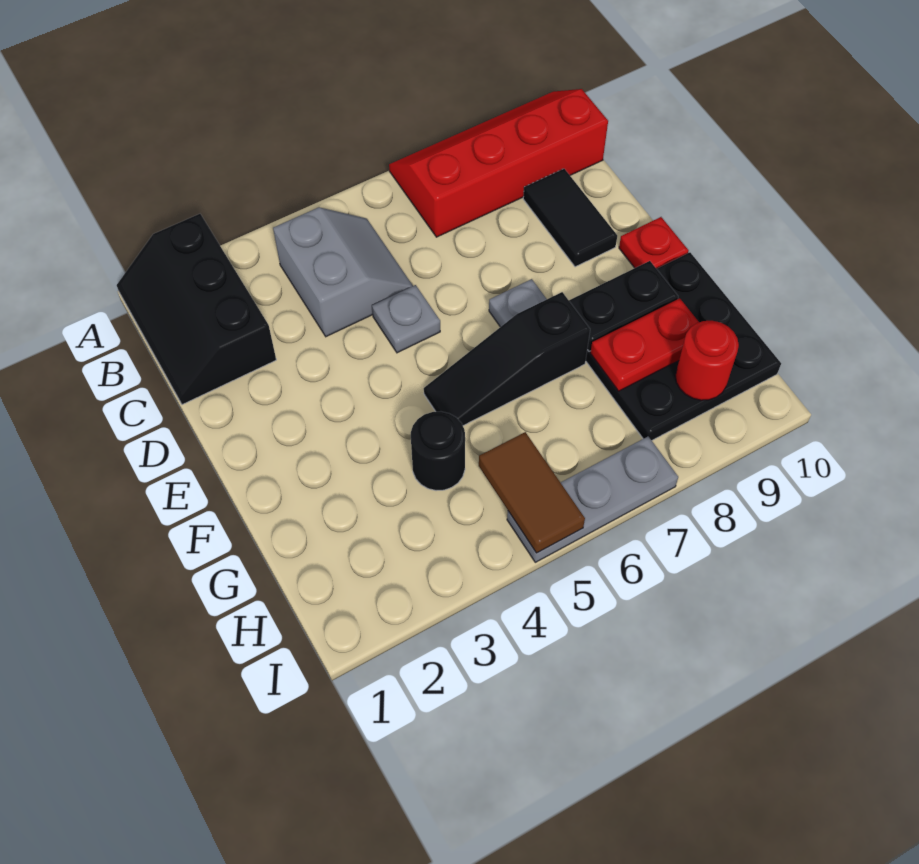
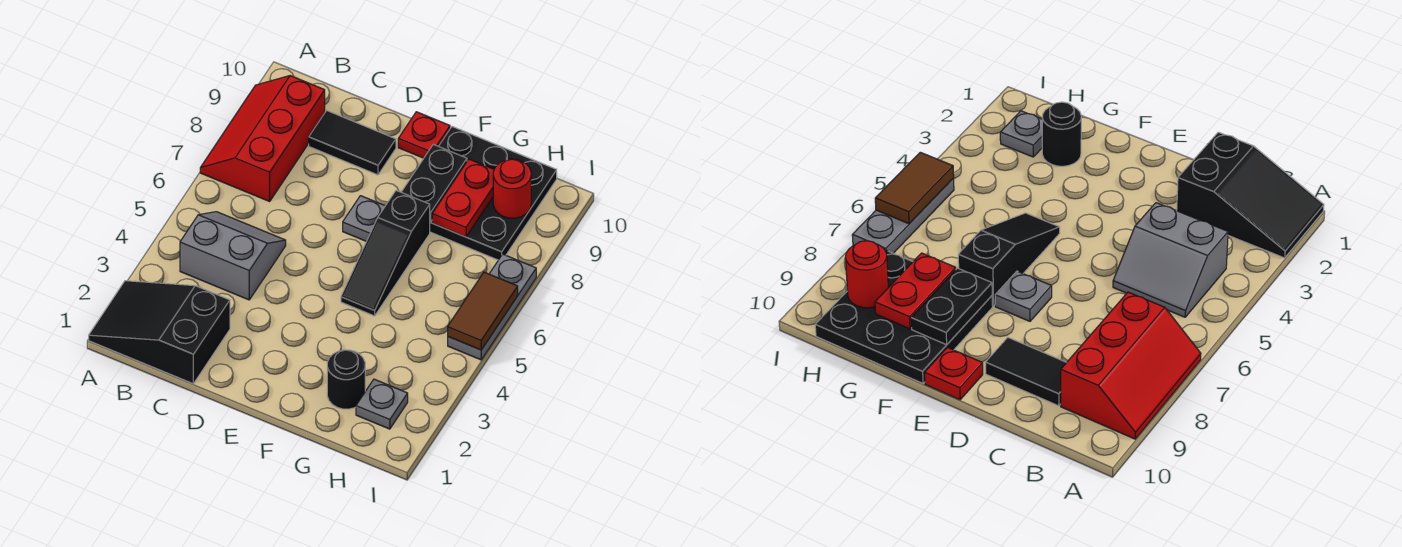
black 2x3 slope [117,214,276,405] -> black 2x3 slope turned to [89,281,230,384]
red 2x4 slope [389,89,608,237] -> red 2x3 slope [200,76,325,201]
grey 1x1 plate [372,285,440,353] -> grey 1x1 plate moved to [356,379,408,429]
black 1x1 round brick [411,412,465,491] -> black 1x1 round brick moved to [327,350,365,409]
brown 1x2 tile [479,432,585,553] -> brown 1x2 tile turned to [448,272,518,350]

